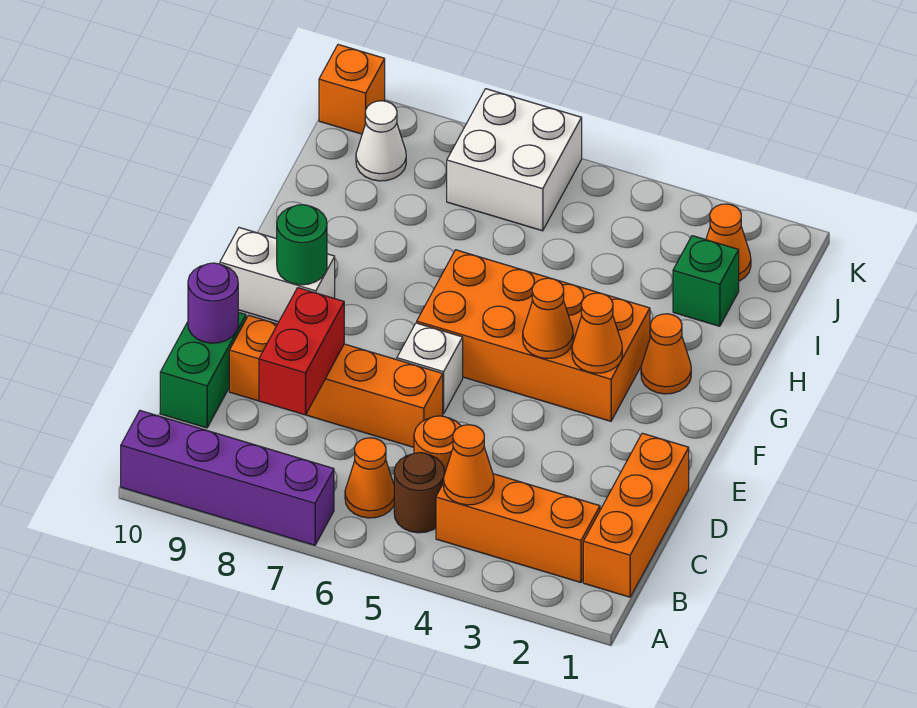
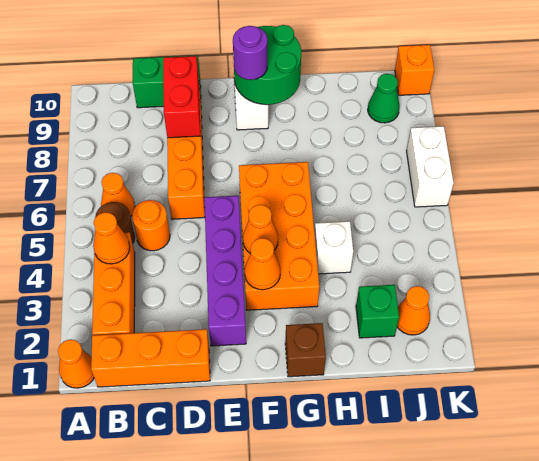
purple 1x4 brick [121,411,334,545] -> purple 1x4 brick moved to [204,196,246,346]
red 1x2 brick [259,288,344,415] -> red 1x2 brick turned to [163,56,201,138]
purple 1x1 round brick [188,263,238,343] -> purple 1x1 round brick moved to [233,26,267,80]
white 1x1 brick [397,323,463,414] -> white 1x1 brick moved to [315,221,353,274]
green 1x1 round brick [277,205,327,285] -> green 2x2 round brick [233,25,301,105]
none -> brown 1x1 brick [285,323,326,377]
orange 1x1 cone [641,314,691,394] -> orange 1x1 cone moved to [58,339,94,388]
white 2x2 brick [447,89,582,231] -> white 1x2 brick [407,126,454,207]
white 1x1 cone [356,101,406,181] -> green 1x1 cone [368,74,400,123]

